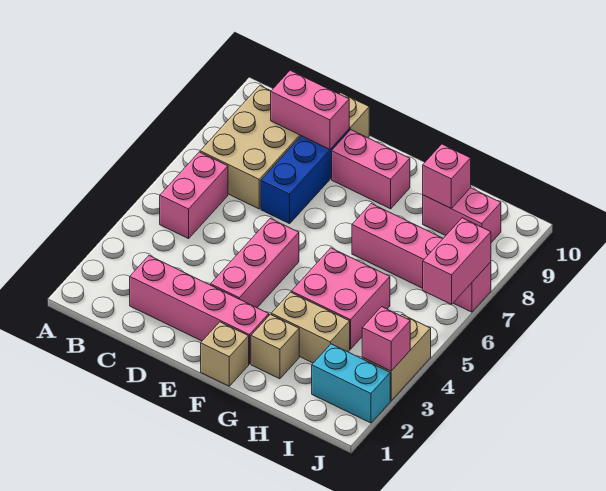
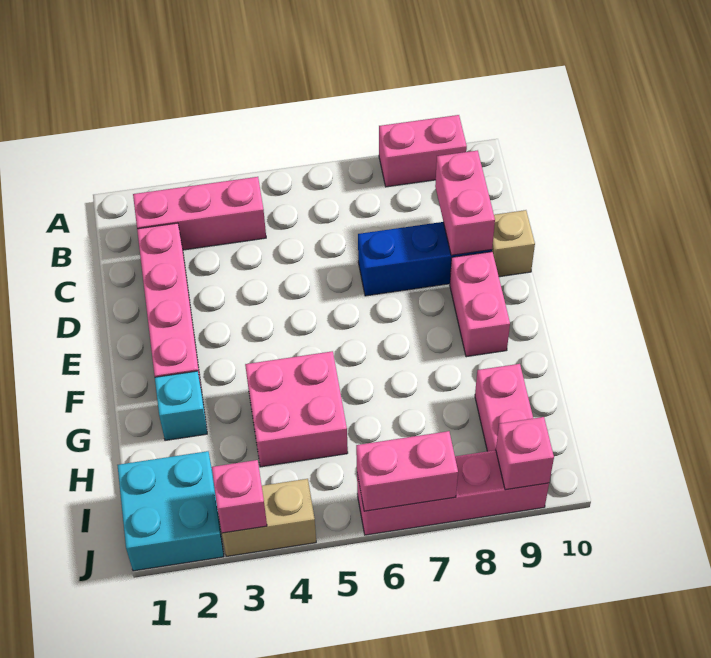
pink 1x2 brick [160,152,228,239] -> pink 1x2 brick moved to [379,115,467,187]
tan 2x3 brick [200,86,301,209] -> none
pink 1x3 brick [211,219,299,308] -> pink 1x3 brick moved to [133,177,266,250]
tan 1x1 brick [201,322,249,386] -> none
tan 1x1 brick [251,314,299,379] -> cyan 1x1 brick [155,371,207,440]
tan 1x2 brick [271,292,350,363] -> none
pink 1x4 brick [352,204,491,312] -> pink 1x4 brick turned to [357,450,549,535]
pink 1x1 brick [423,144,471,208] -> pink 1x1 brick moved to [496,417,554,490]
cyan 1x2 brick [312,344,390,423] -> cyan 2x2 brick [117,451,224,571]

